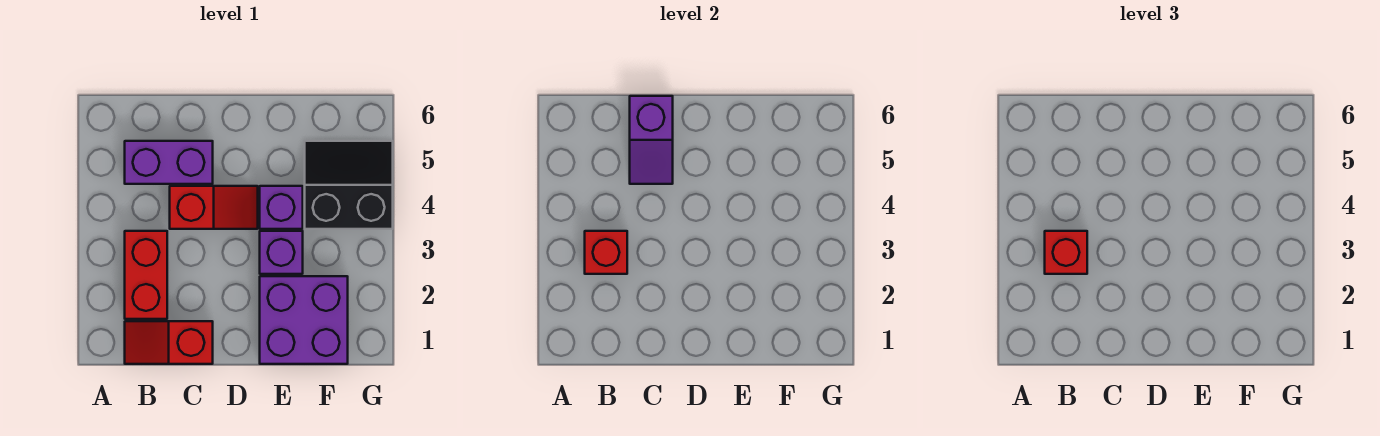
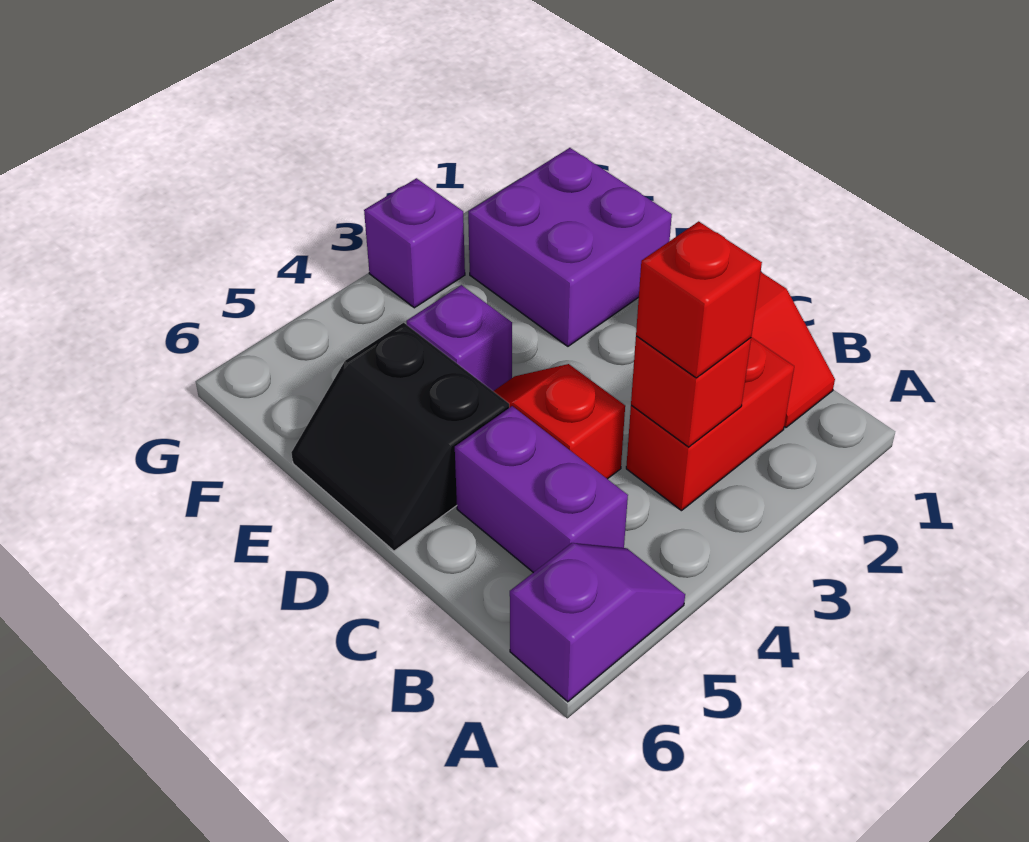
purple 1x2 slope [630,96,673,184] -> purple 1x2 slope moved to [510,543,685,702]
purple 1x1 brick [260,231,303,274] -> purple 1x1 brick moved to [364,178,465,308]
black 2x2 slope [305,141,393,229] -> black 2x2 slope moved to [291,323,509,551]

